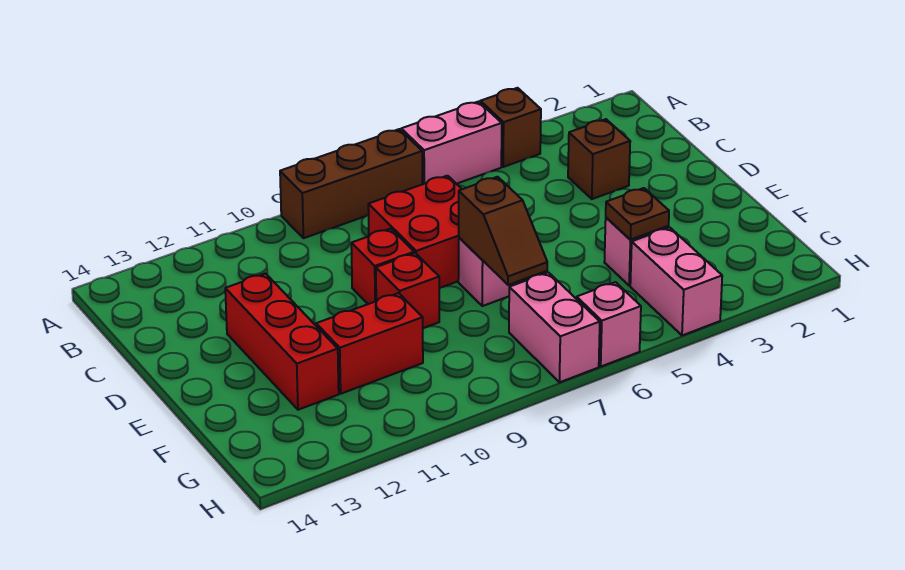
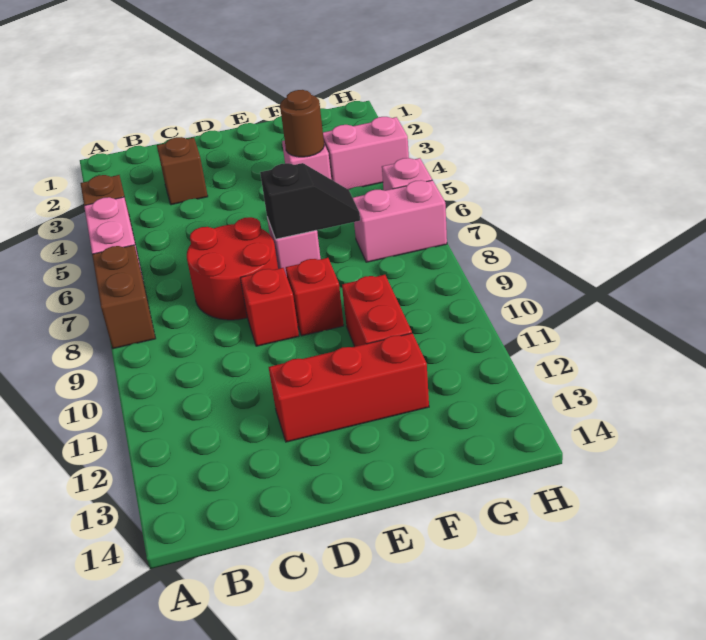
brown 1x3 brick [280,129,422,238] -> brown 1x2 brick [92,245,156,349]
red 2x2 brick [368,176,462,288] -> red 2x2 round brick [187,217,278,320]
brown 1x2 slope [459,177,547,285] -> black 1x2 slope [260,163,360,239]
brown 1x1 plate [606,188,669,240] -> brown 1x1 round brick [280,90,324,157]

